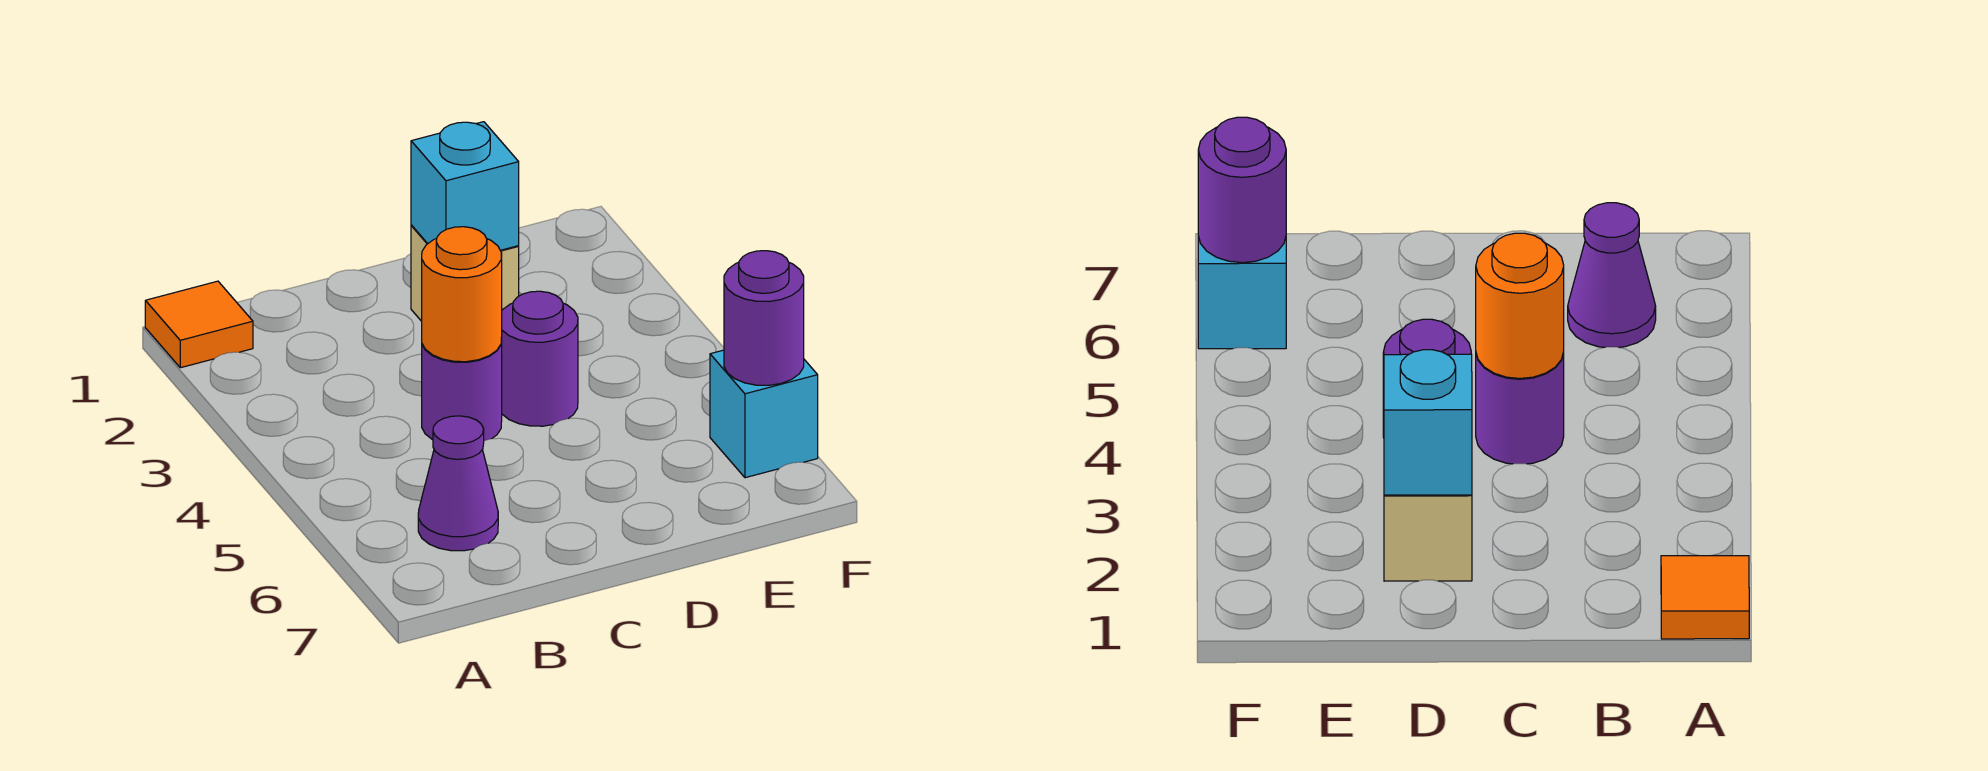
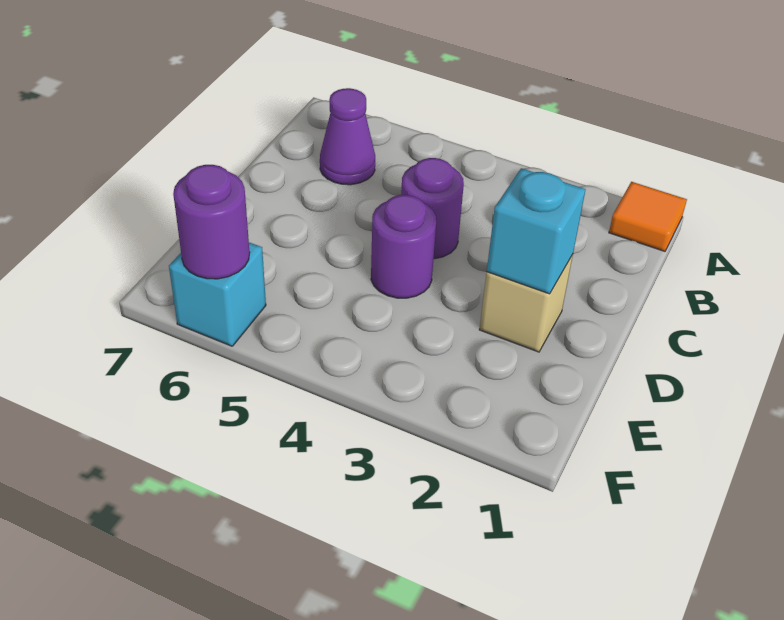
orange 1x1 round brick [422,227,502,362] -> none

